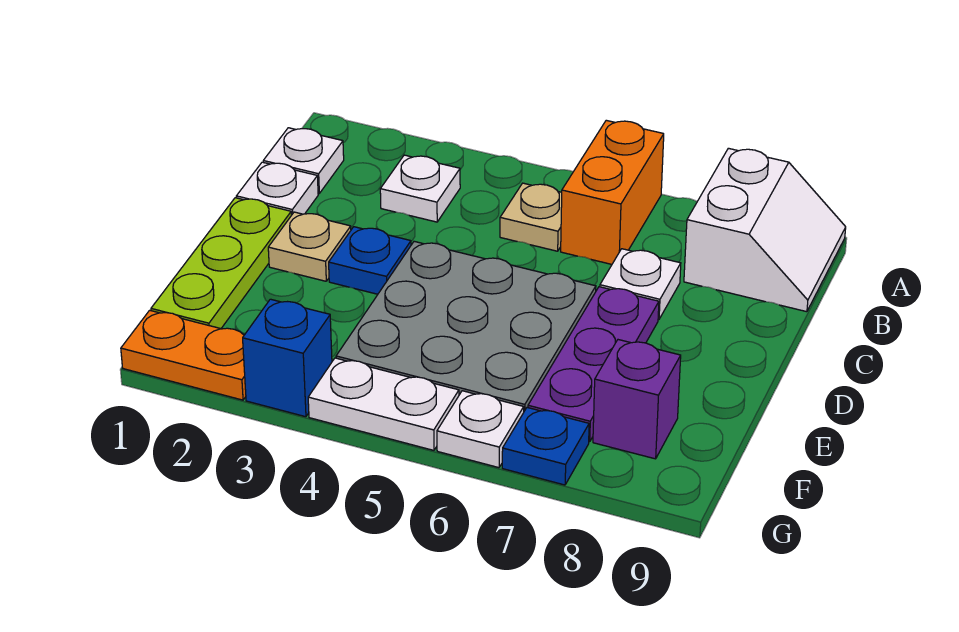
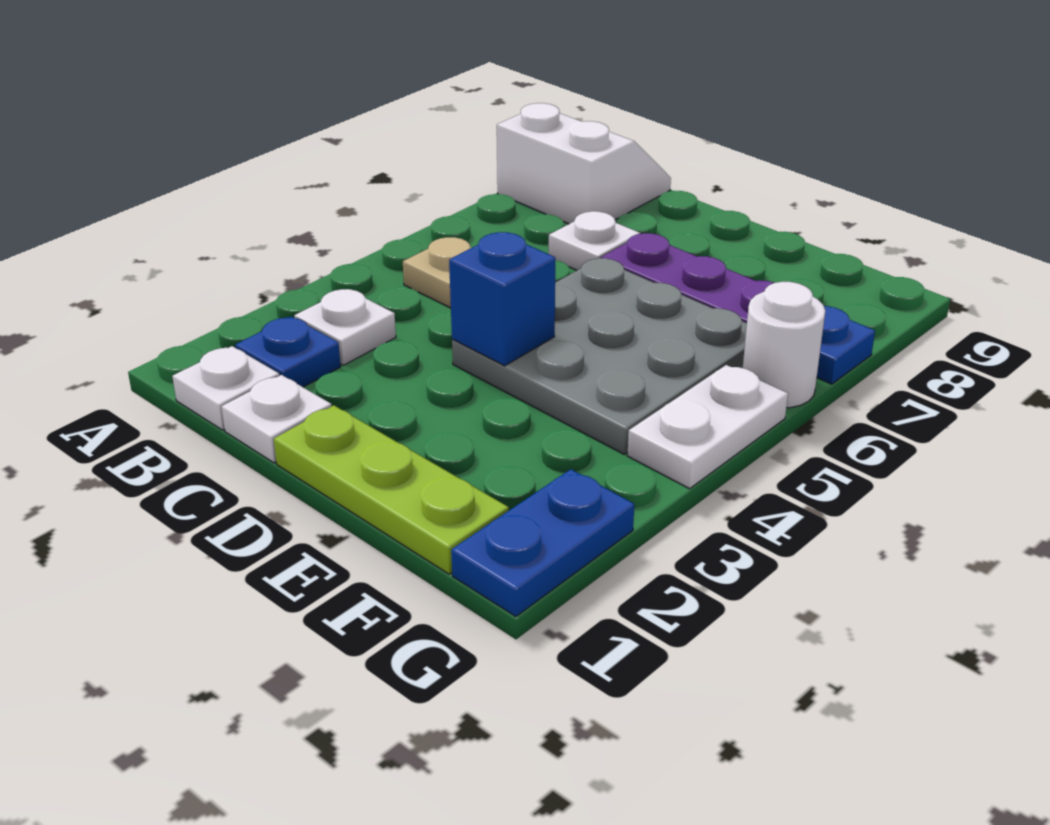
orange 1x2 brick [561,120,664,264] -> none
tan 1x1 plate [268,212,351,281] -> none
blue 1x1 plate [329,227,411,294] -> blue 1x1 plate moved to [235,317,341,387]
purple 1x1 brick [593,340,681,459] -> none
orange 1x2 plate [121,310,246,400] -> blue 1x2 plate [451,469,634,616]
blue 1x1 brick [243,299,332,417] -> blue 1x1 brick moved to [449,232,555,366]
white 1x1 plate [437,391,524,468] -> white 1x1 round brick [743,282,825,408]

